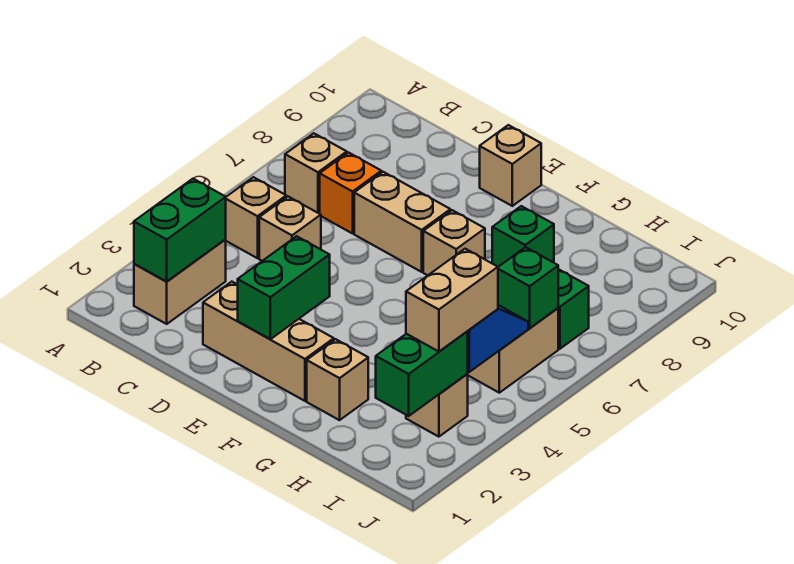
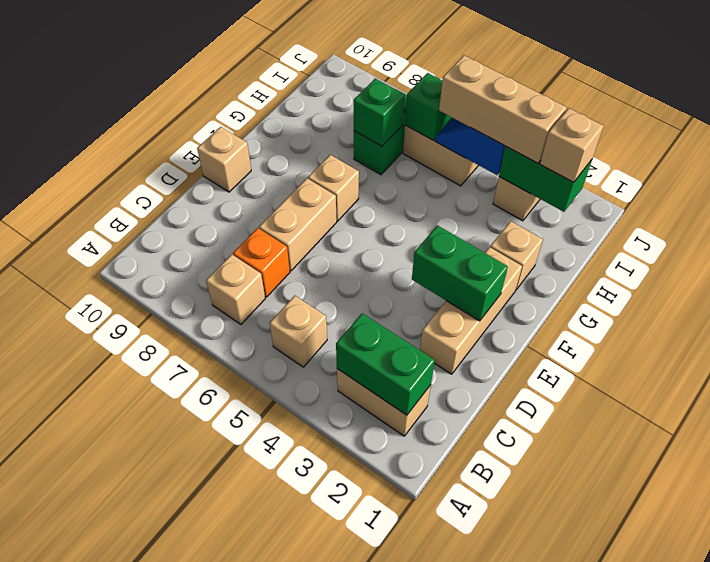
tan 1x1 brick [259,197,321,261] -> tan 1x1 brick moved to [540,108,603,182]
tan 1x2 brick [406,249,498,352] -> tan 1x3 brick [439,55,567,163]

